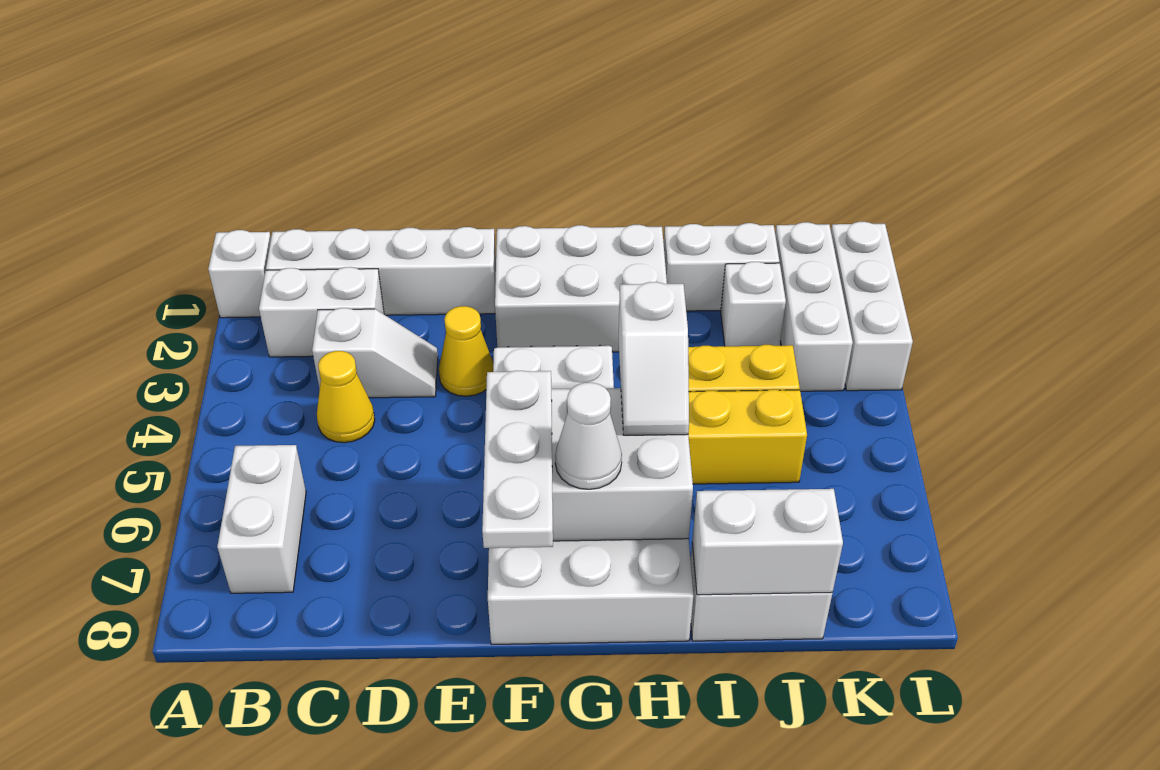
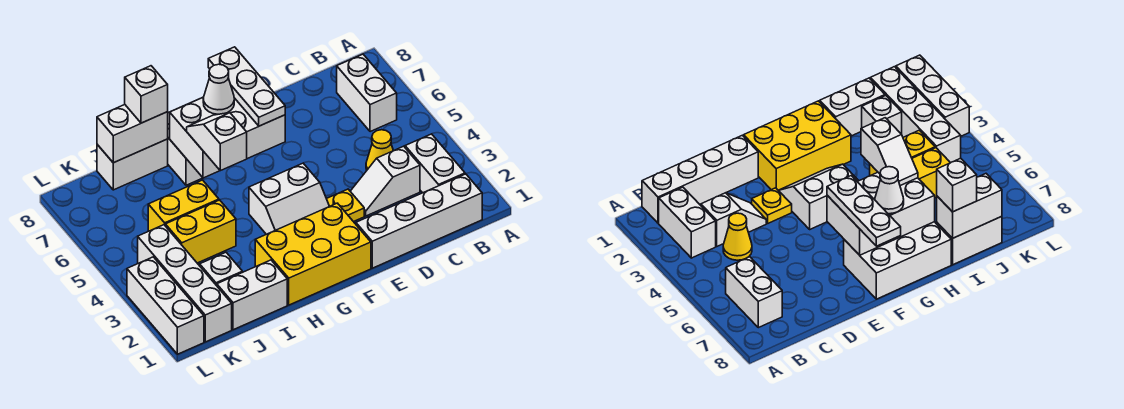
white 1x1 brick [208,230,271,318] -> white 1x1 brick moved to [125,66,168,123]
white 1x2 brick [259,267,384,357] -> white 1x2 brick turned to [405,134,465,193]
yellow 1x1 cone [439,306,493,396] -> yellow 1x1 plate [327,189,364,222]
white 2x3 brick [495,225,667,352] -> yellow 2x3 brick [255,203,371,305]
white 1x3 brick [775,222,853,391] -> white 1x4 brick [138,225,232,342]

